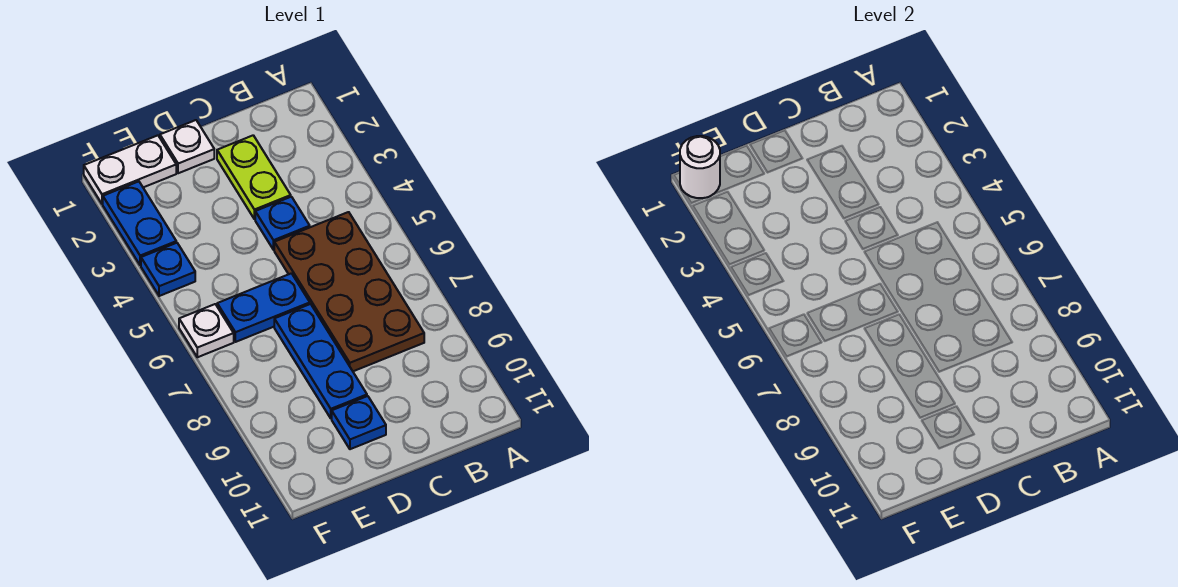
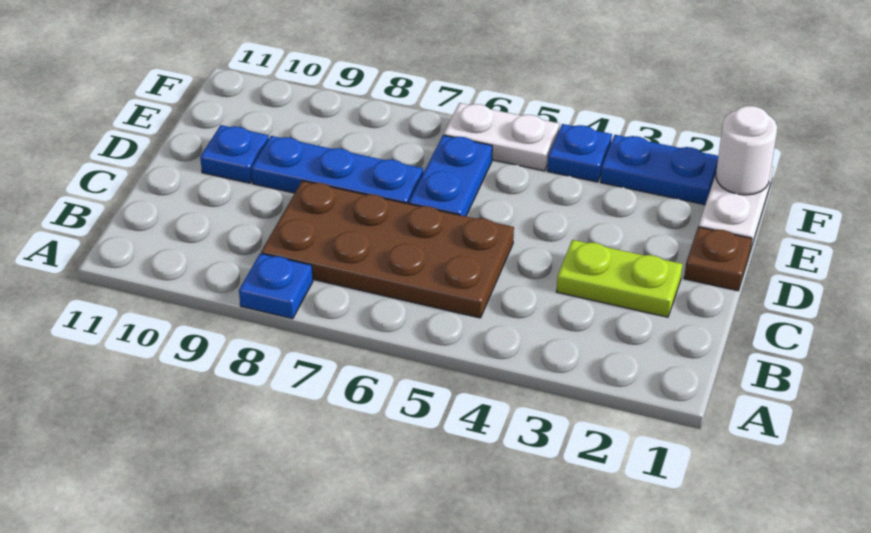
blue 1x1 plate [255,197,310,250] -> blue 1x1 plate moved to [239,253,313,319]
white 1x1 plate [160,120,214,173] -> brown 1x1 plate [684,227,752,291]
white 1x1 plate [179,304,234,357] -> white 1x2 plate [444,103,560,171]

